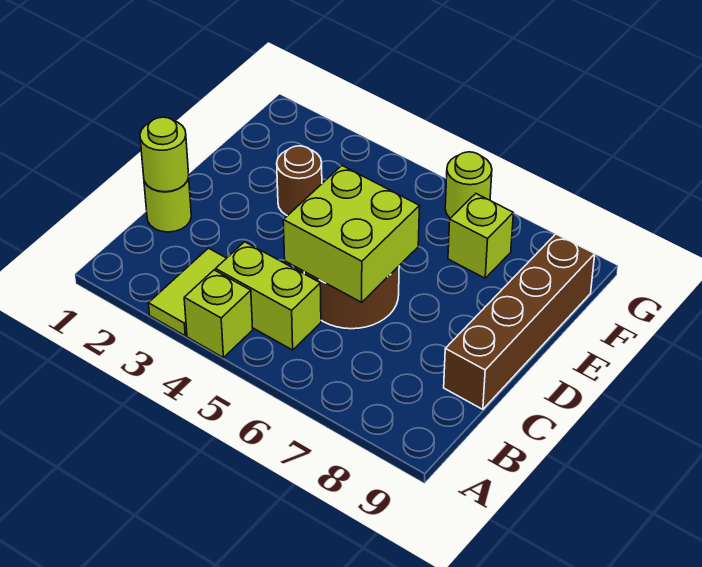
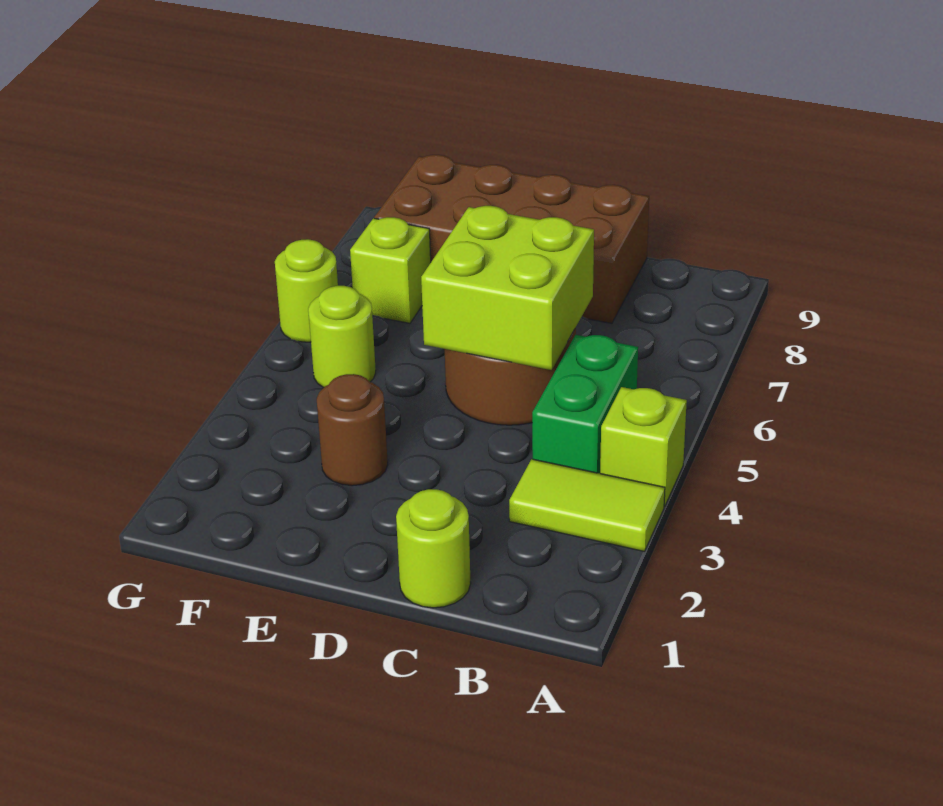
lime 1x2 brick [216,242,321,350] -> green 1x2 brick [532,335,638,473]
lime 1x1 round brick [140,117,189,192] -> lime 1x1 round brick moved to [308,286,376,388]
brown 1x4 brick [444,234,595,409] -> brown 2x4 brick [374,155,649,323]

